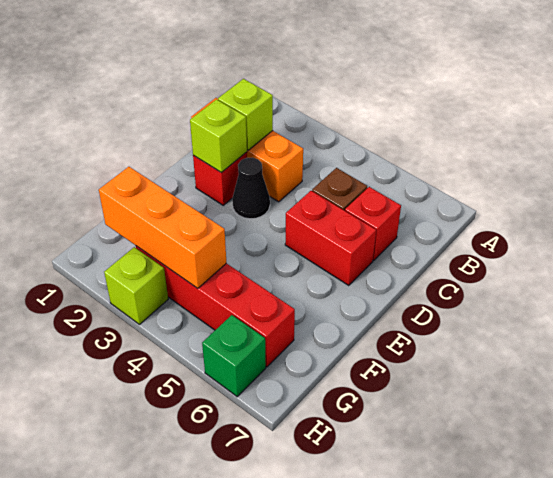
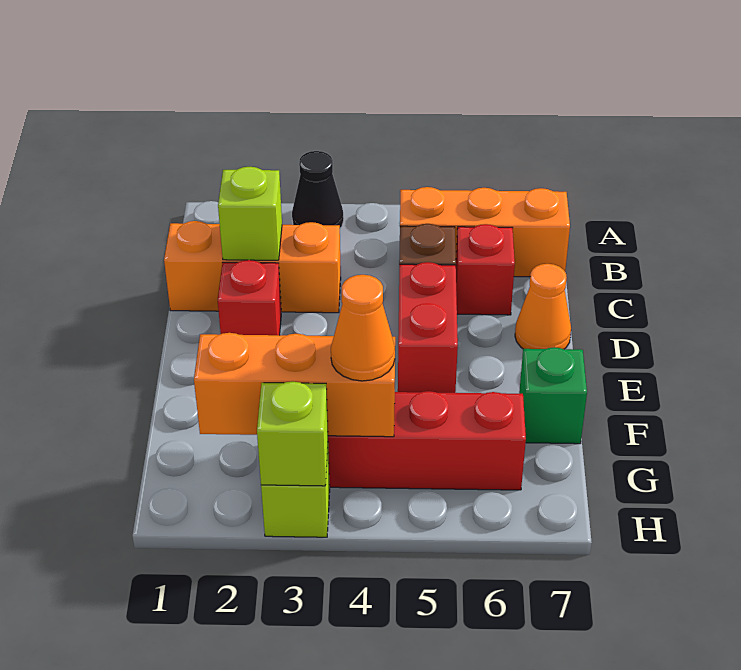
none -> orange 1x3 brick [400,187,570,277]
lime 1x1 brick [190,99,247,173] -> lime 1x1 brick moved to [257,381,328,486]
black 1x1 cone [232,157,270,219] -> black 1x1 cone moved to [292,151,344,228]
red 1x2 brick [285,191,376,285] -> red 1x2 brick turned to [398,262,458,393]
none -> orange 1x1 cone [515,264,571,349]
none -> orange 1x1 cone [331,275,395,381]
green 1x1 brick [202,315,266,397] -> green 1x1 brick moved to [519,347,587,444]

